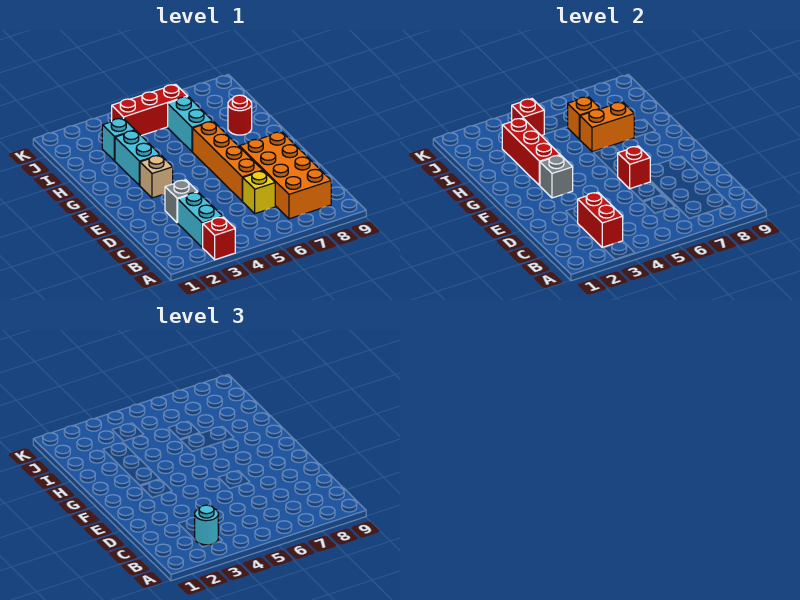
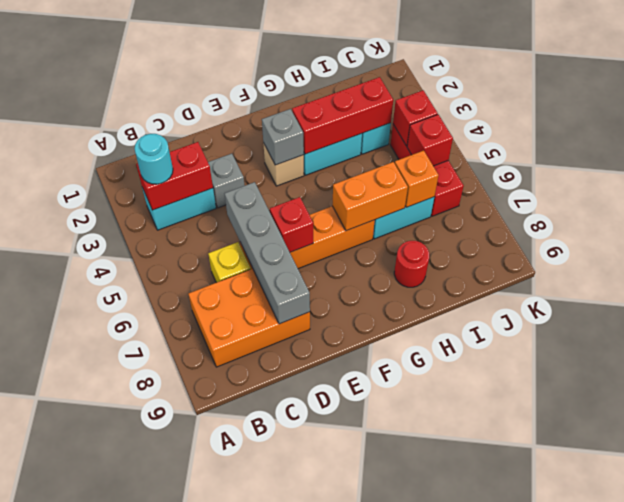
red 1x1 brick [203,217,235,260] -> red 1x1 brick moved to [407,114,453,166]
orange 2x4 brick [239,132,331,219] -> orange 2x3 brick [189,268,310,367]
none -> grey 1x4 brick [225,182,310,324]
orange 1x2 brick [580,102,634,152] -> orange 1x2 brick turned to [332,162,408,231]

